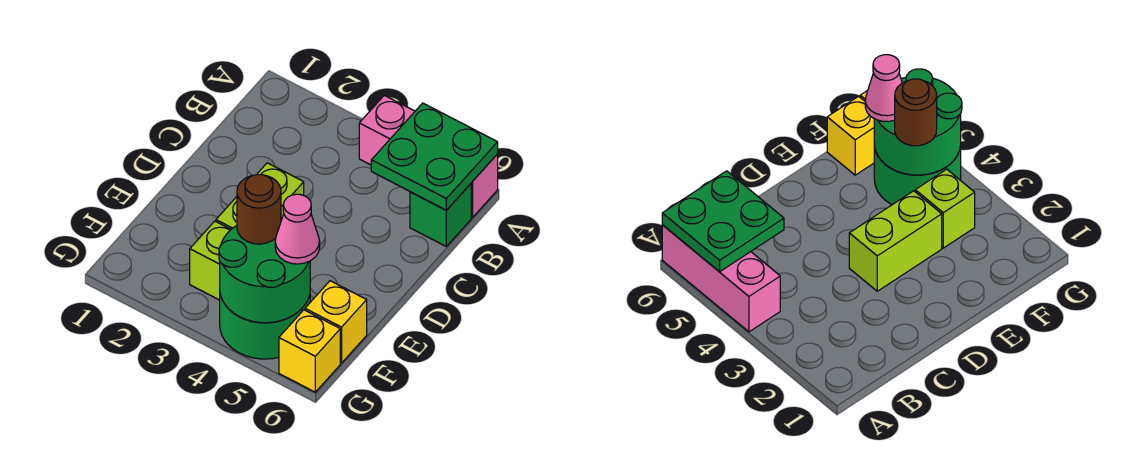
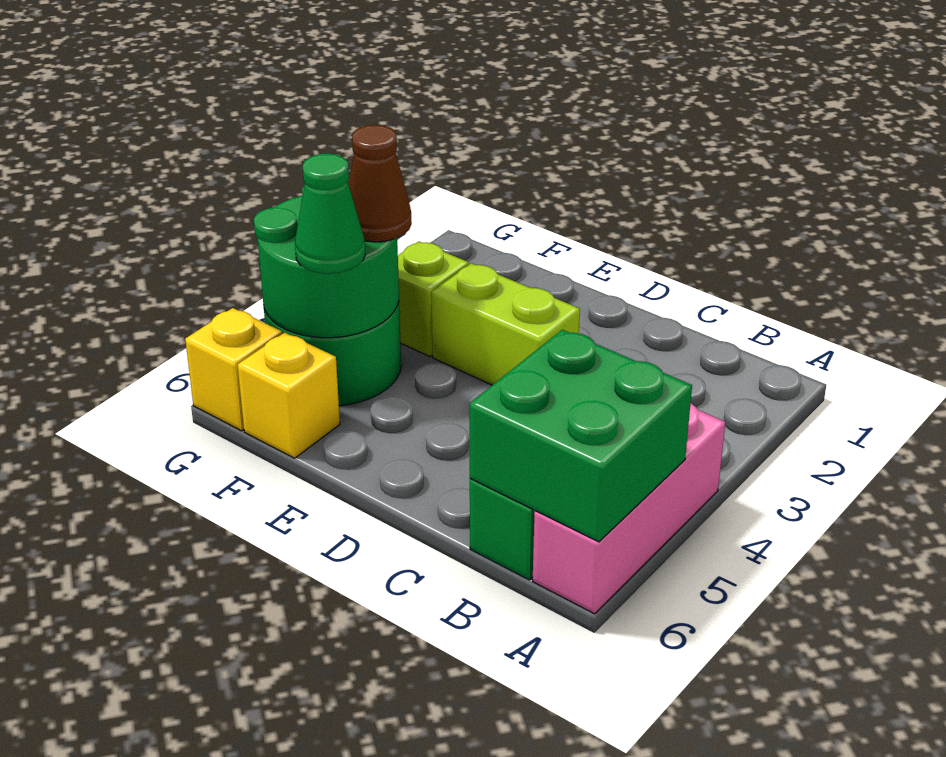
green 2x2 plate [371,103,498,210] -> green 2x2 brick [470,330,692,542]
brown 1x1 round brick [237,174,281,244] -> brown 1x1 cone [348,125,412,242]
pink 1x1 cone [275,194,320,264] -> green 1x1 cone [295,154,365,274]

